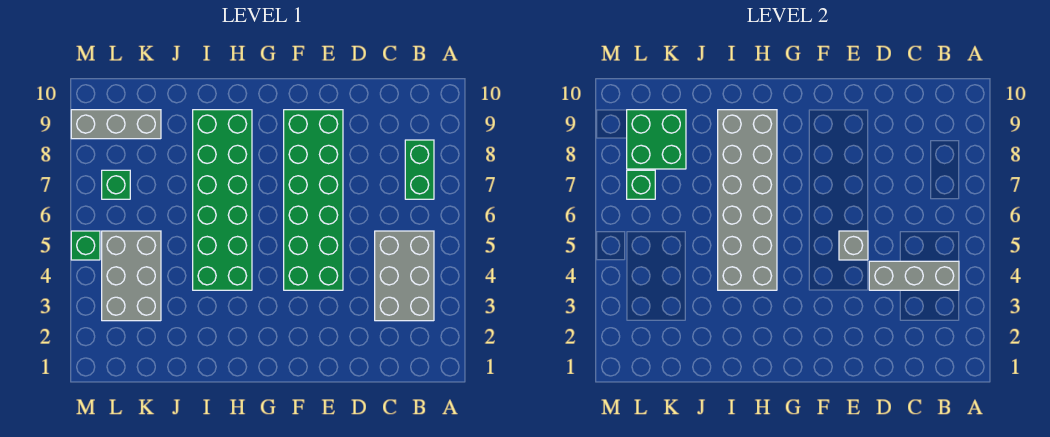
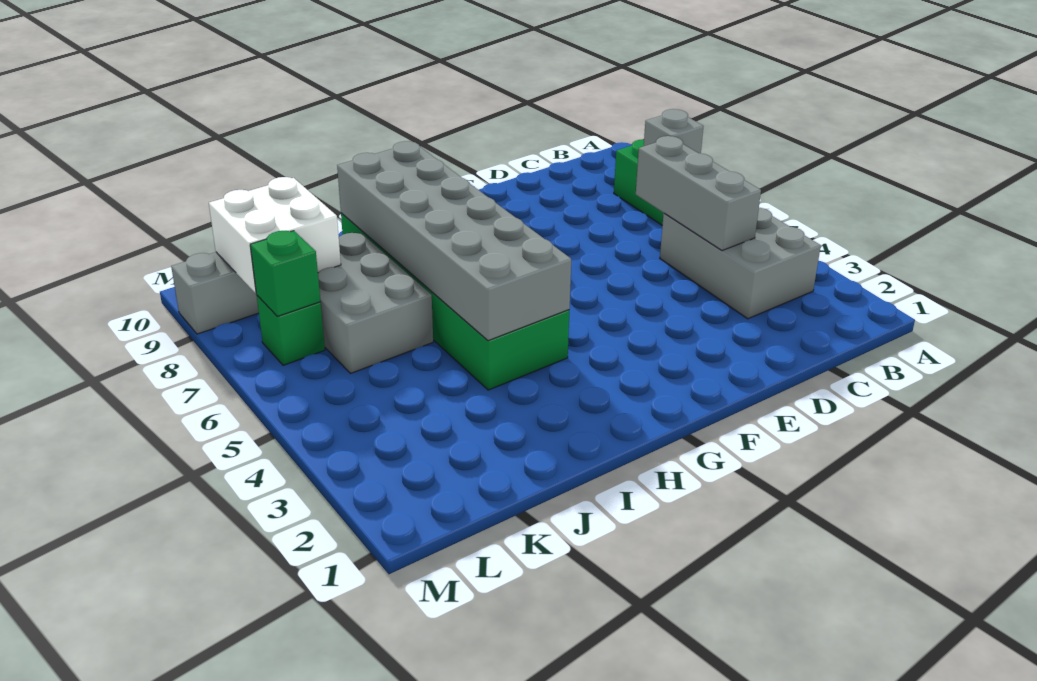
grey 1x3 brick [869,261,959,290] -> grey 1x3 brick turned to [636,136,761,251]
green 2x6 brick [284,110,343,290] -> none
grey 1x1 brick [839,231,868,260] -> grey 1x1 brick moved to [644,109,703,153]
grey 2x3 brick [102,231,161,321] -> grey 2x3 brick moved to [318,233,433,374]
green 2x2 brick [627,110,686,169] -> white 2x2 brick [209,177,341,293]
green 1x1 brick [71,231,100,260] -> none

